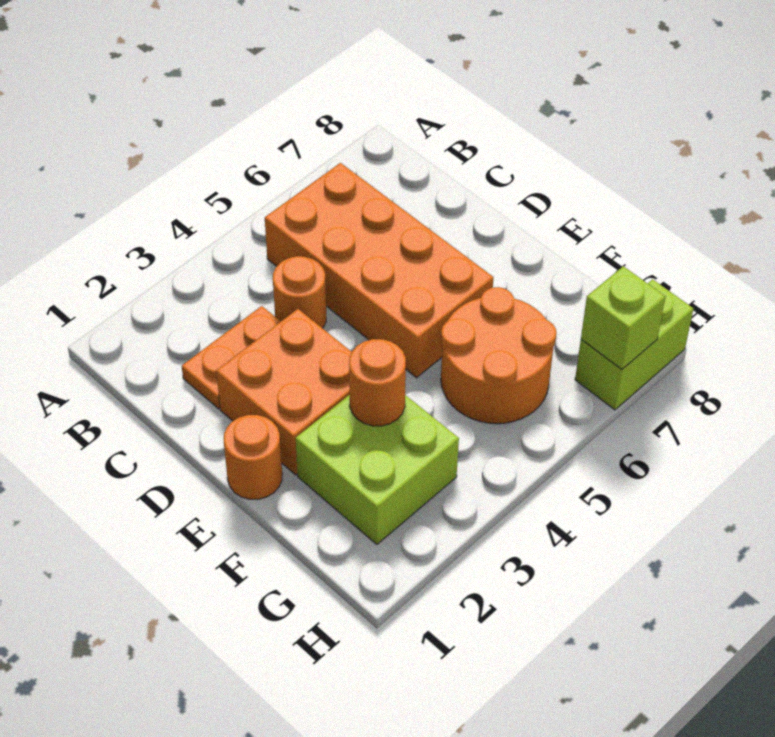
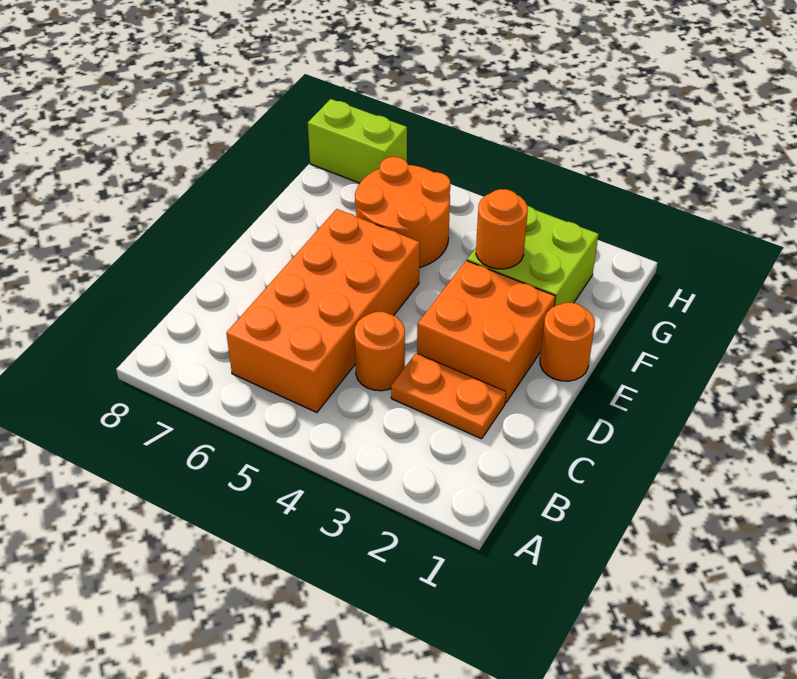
lime 1x1 brick [581,266,665,369] -> none

